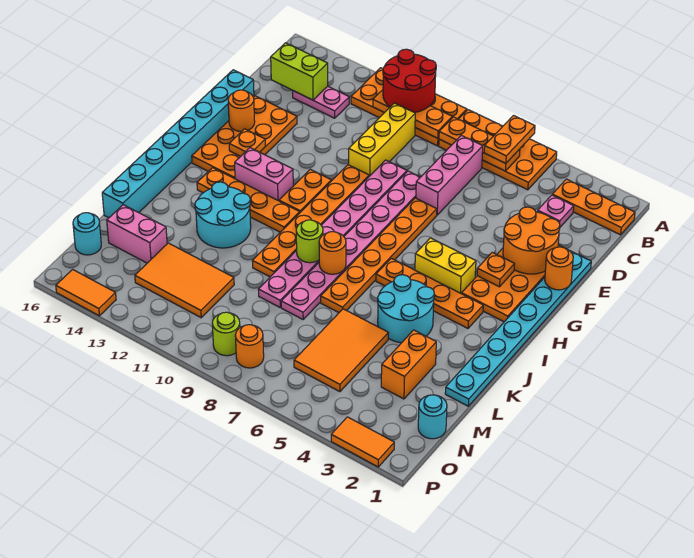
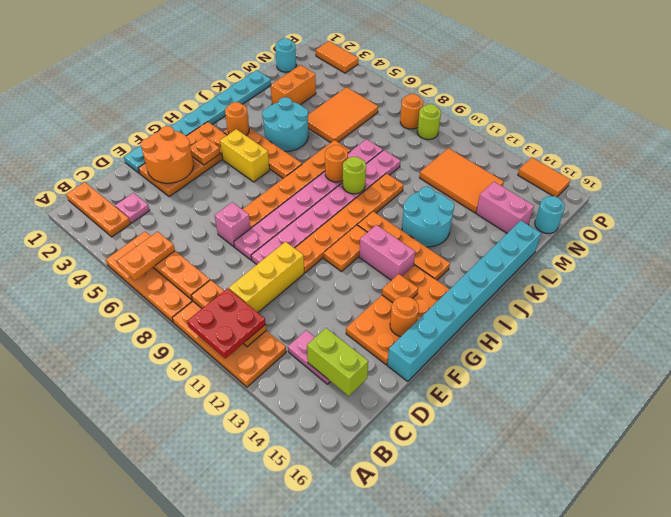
red 2x2 round brick [383,49,436,112] -> red 2x2 plate [187,288,265,359]
pink 1x3 brick [416,135,483,215] -> pink 1x1 brick [215,202,251,247]
orange 1x1 round brick [545,247,573,290] -> orange 1x1 round brick moved to [225,102,249,135]

